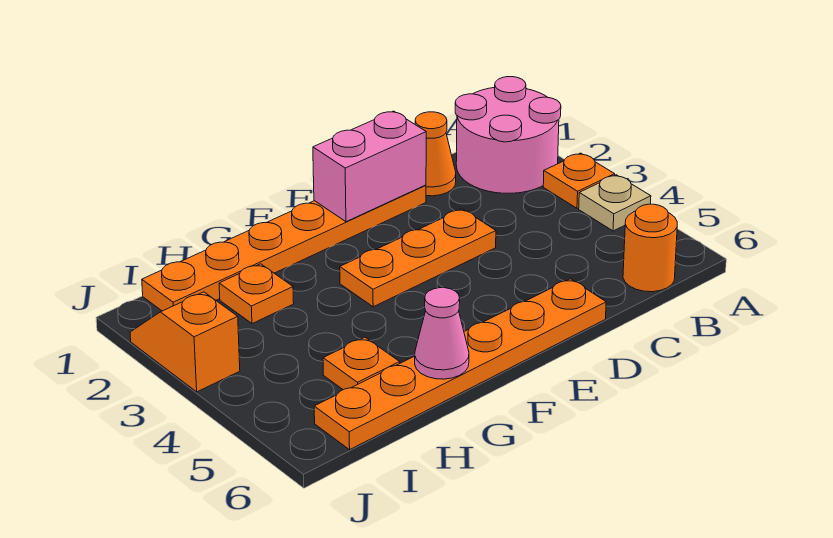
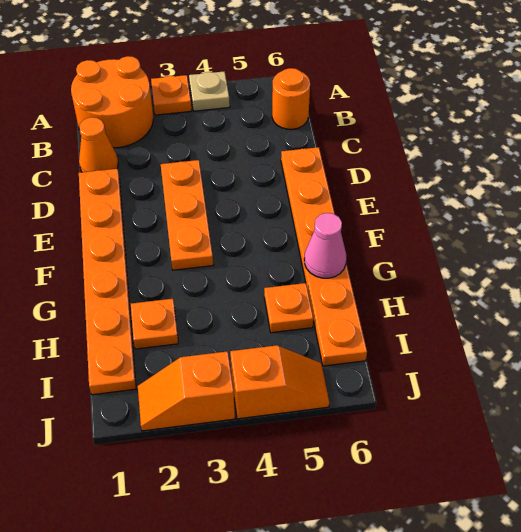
pink 2x2 round brick [455,77,561,193] -> orange 2x2 round brick [71,56,153,148]
pink 1x2 brick [313,111,426,222] -> none
none -> orange 1x2 slope [230,345,329,419]

